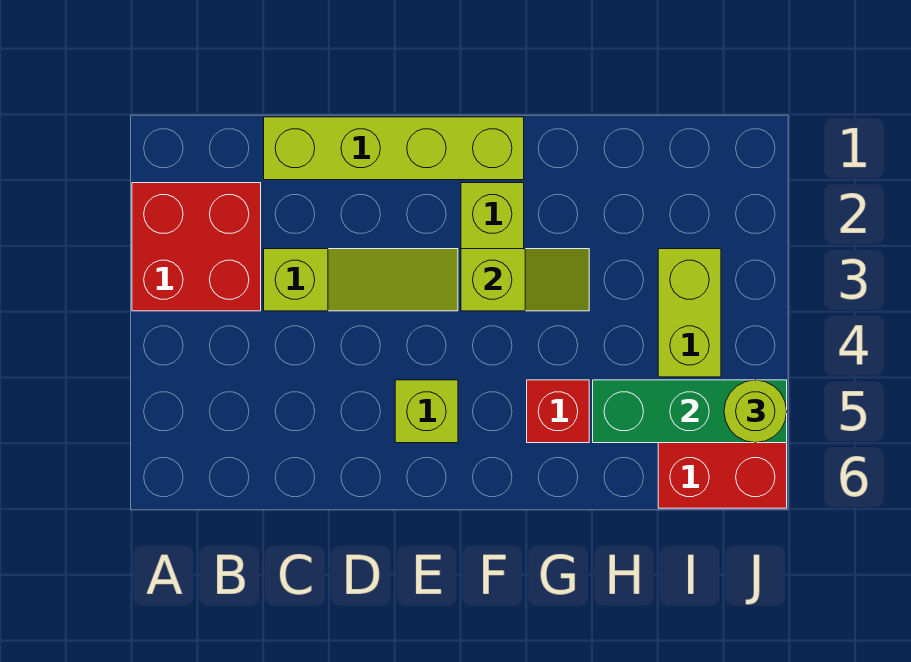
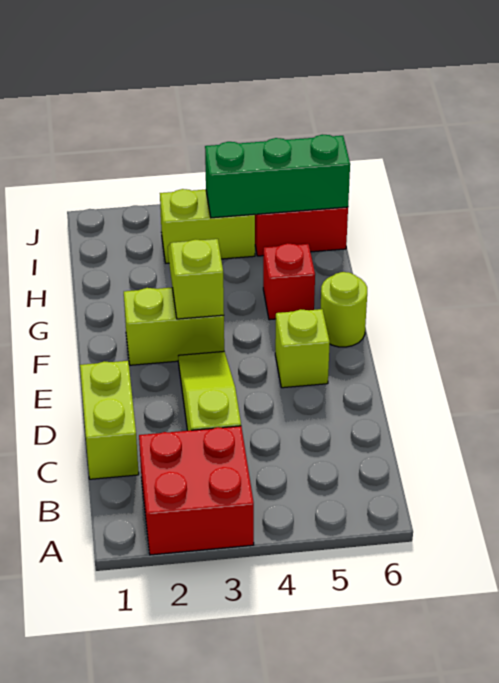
lime 1x4 brick [264,117,524,180] -> lime 1x2 brick [80,361,139,479]
green 1x3 brick [593,380,787,443] -> green 1x3 brick turned to [205,135,350,218]
lime 1x1 round brick [724,380,787,443] -> lime 1x1 round brick moved to [320,272,367,347]

